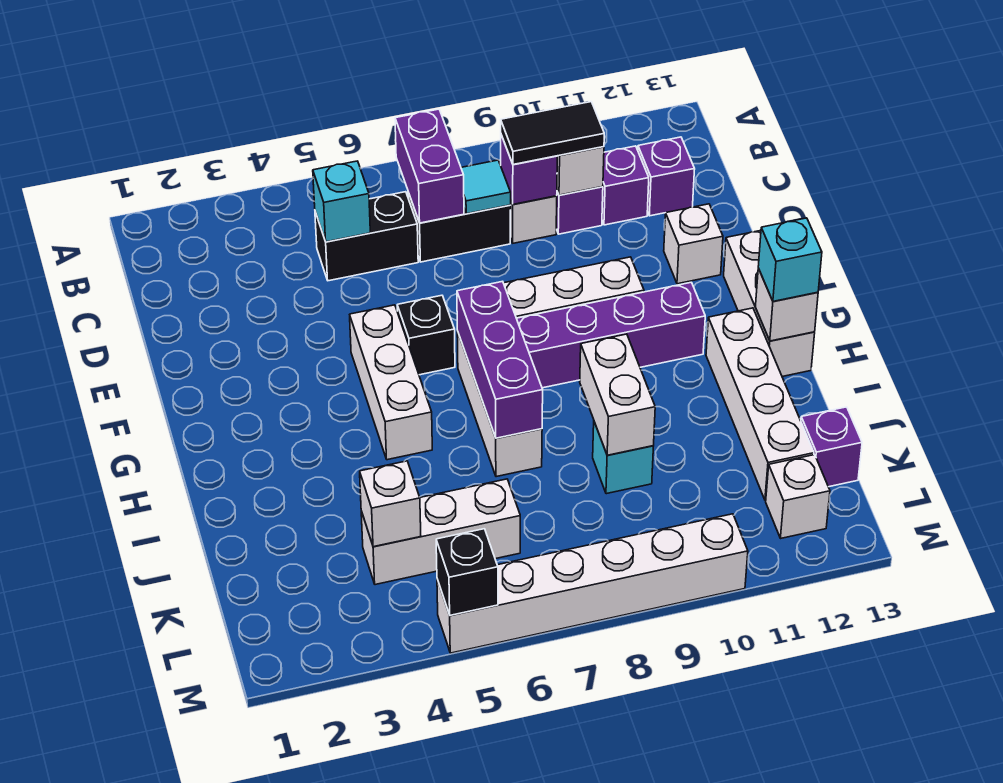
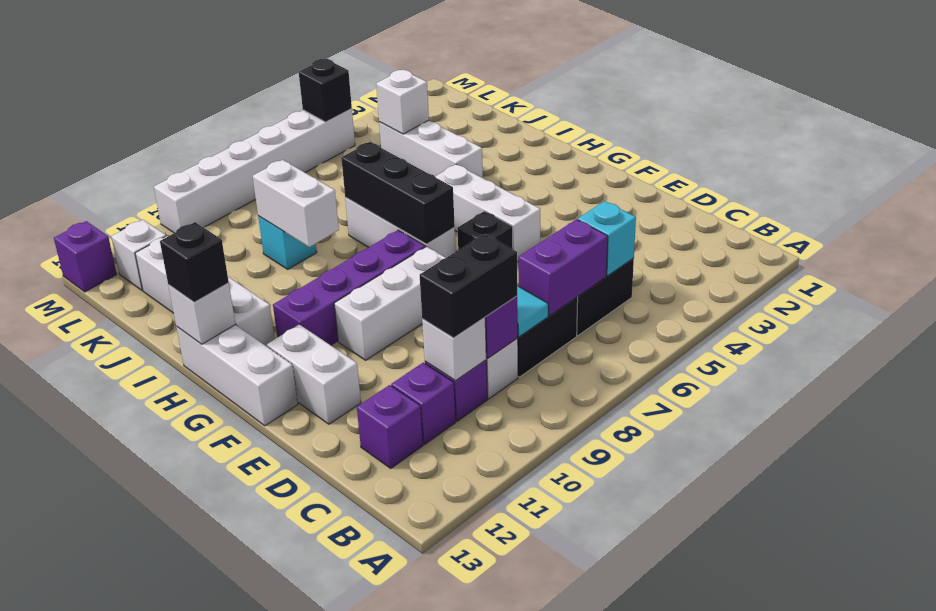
purple 1x2 brick [395,109,464,223] -> purple 1x2 brick turned to [519,219,608,316]
black 1x2 tile [501,102,604,164] -> black 1x2 brick [420,234,517,338]
white 1x1 brick [664,204,723,284] -> white 1x2 brick [267,324,361,424]
purple 1x3 brick [457,281,543,438] -> black 1x3 brick [341,142,455,244]
cyan 1x1 brick [758,218,822,301] -> black 1x1 brick [160,222,229,302]
white 1x3 brick [361,479,520,585] -> white 1x3 brick turned to [379,120,483,178]
purple 1x1 brick [801,407,862,487] -> purple 1x1 brick moved to [54,221,117,292]

